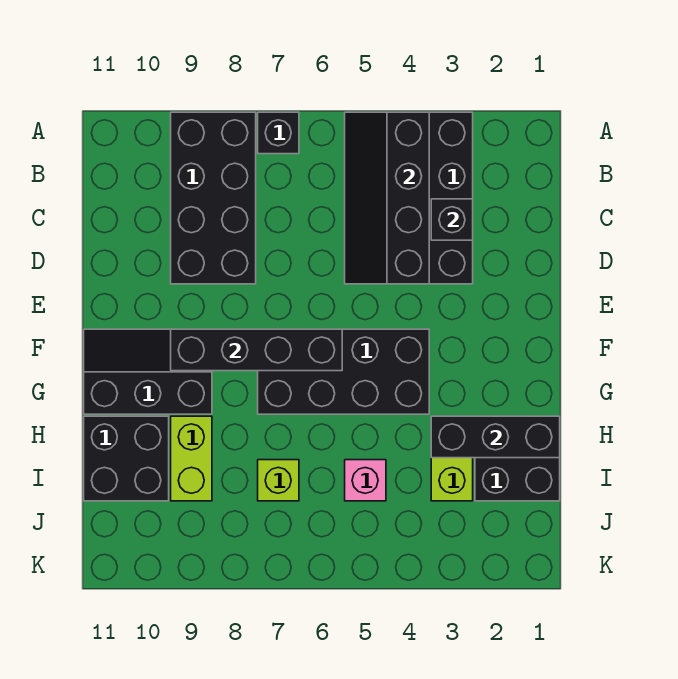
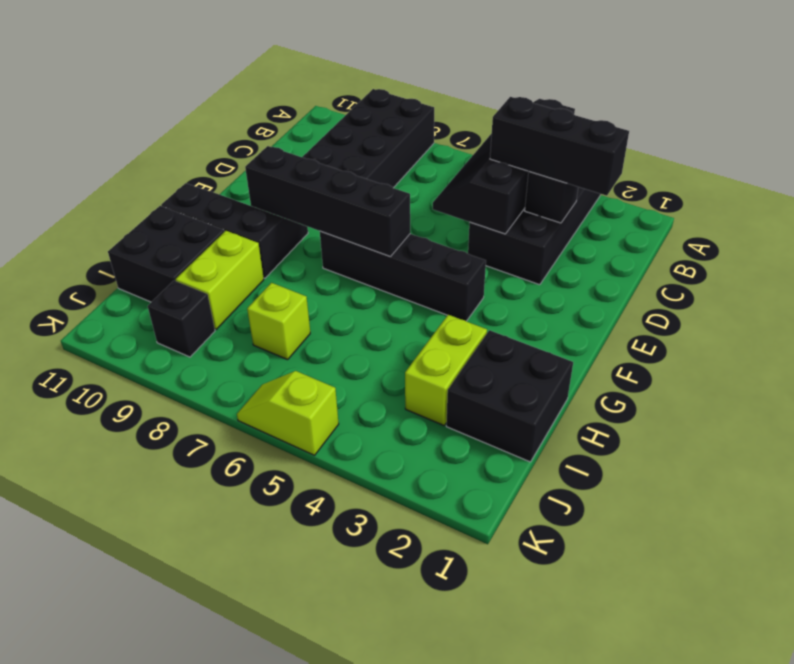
black 1x1 brick [258,112,299,154] -> black 1x1 brick moved to [148,281,215,357]
black 2x4 brick [258,329,429,414] -> black 1x4 brick [320,231,486,321]
black 1x3 brick [431,416,560,458] -> black 1x3 brick moved to [490,97,629,196]
pink 1x1 brick [345,460,386,501] -> none
none -> lime 1x2 slope [237,371,339,455]

